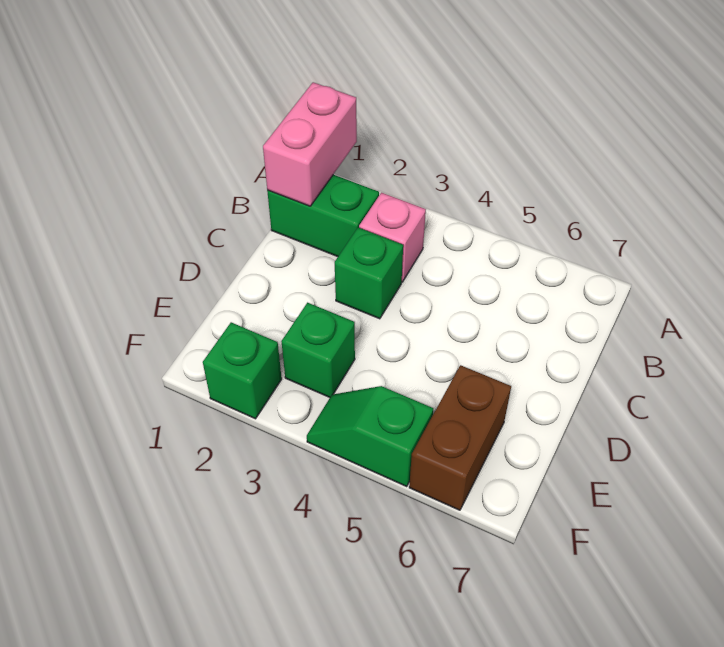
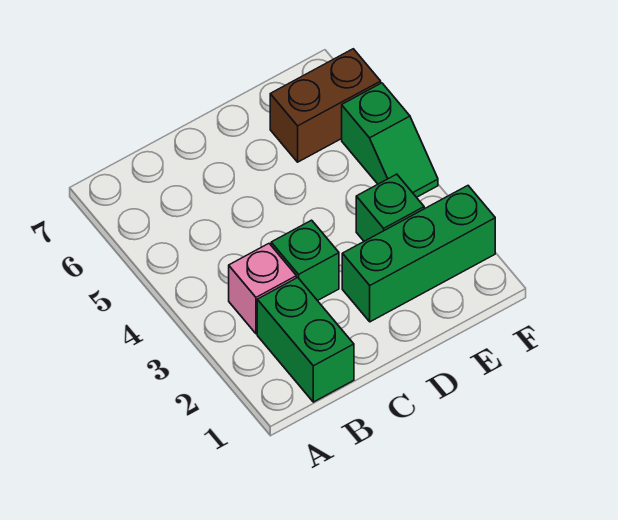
pink 1x2 brick [263,82,357,206] -> none
green 1x1 brick [203,322,282,419] -> green 1x3 brick [342,186,495,322]

